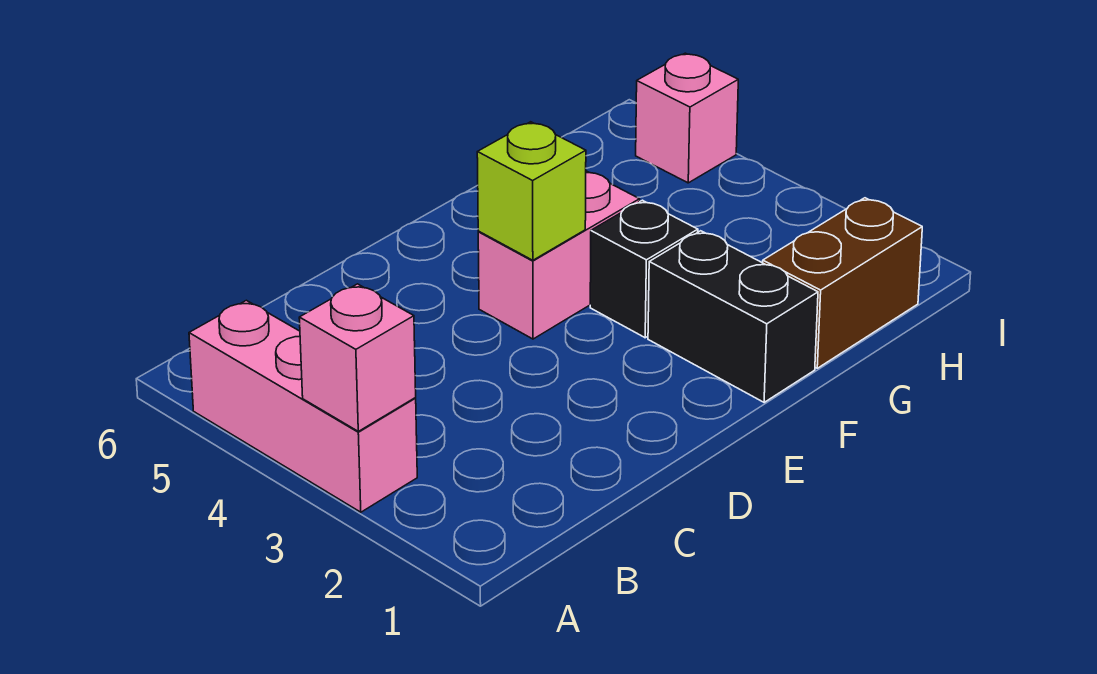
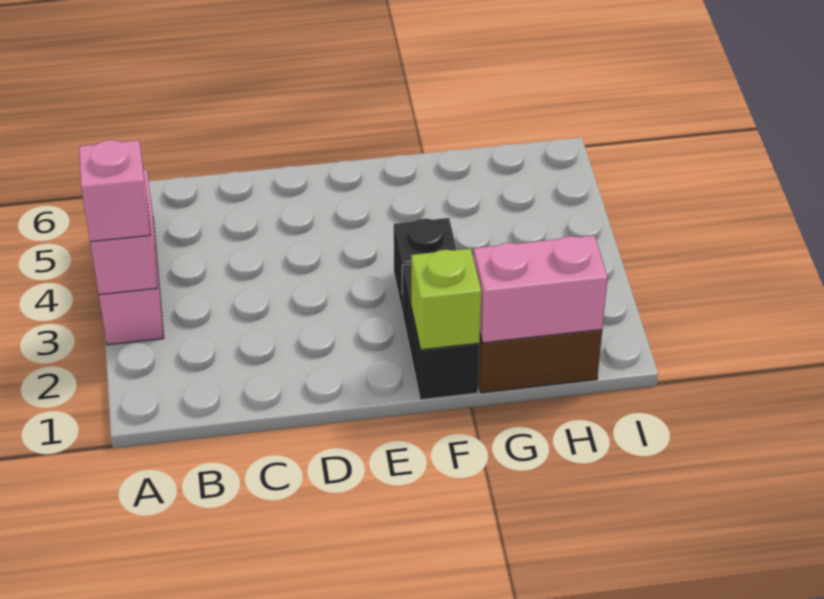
pink 1x2 brick [478,171,640,339] -> pink 1x2 brick moved to [474,235,608,343]
lime 1x1 brick [477,122,586,260] -> lime 1x1 brick moved to [411,249,481,350]
pink 1x1 brick [636,53,738,183] -> pink 1x1 brick moved to [79,140,150,242]

